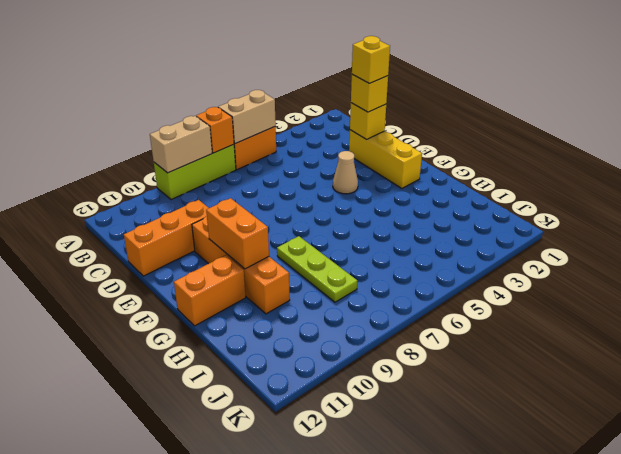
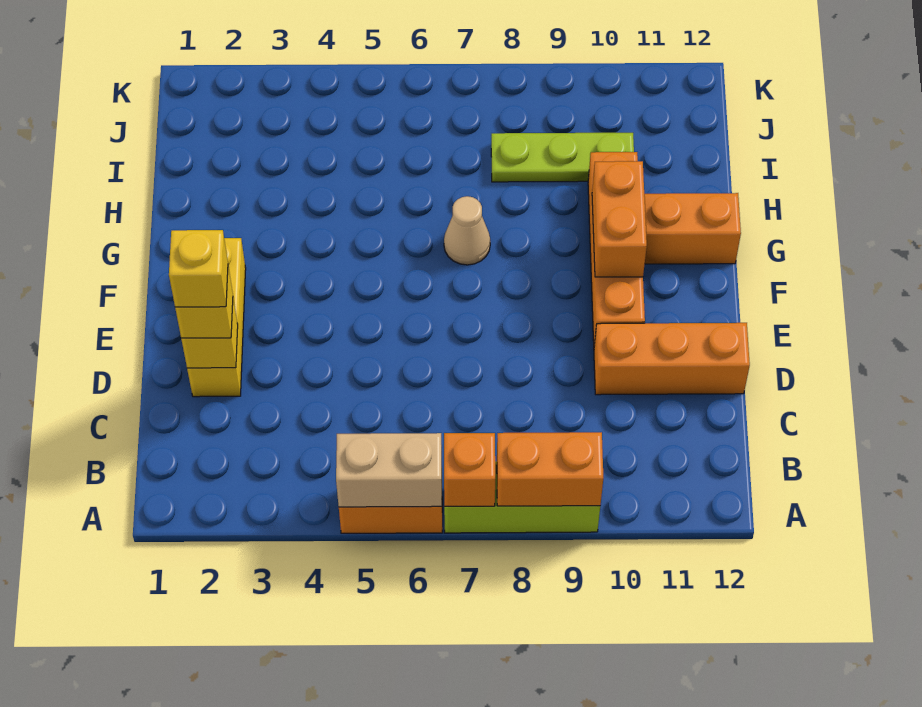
tan 1x2 brick [150,116,212,173] -> orange 1x2 brick [497,432,603,506]
tan 1x1 cone [333,151,358,194] -> tan 1x1 cone moved to [444,196,490,265]
lime 1x3 plate [277,236,357,302] -> lime 1x3 plate turned to [491,133,634,182]

